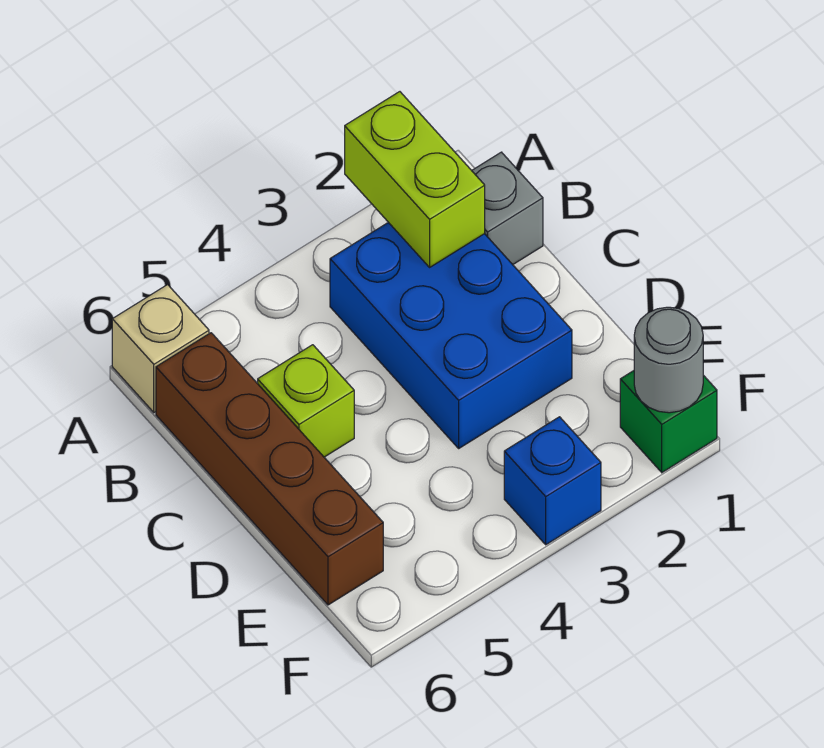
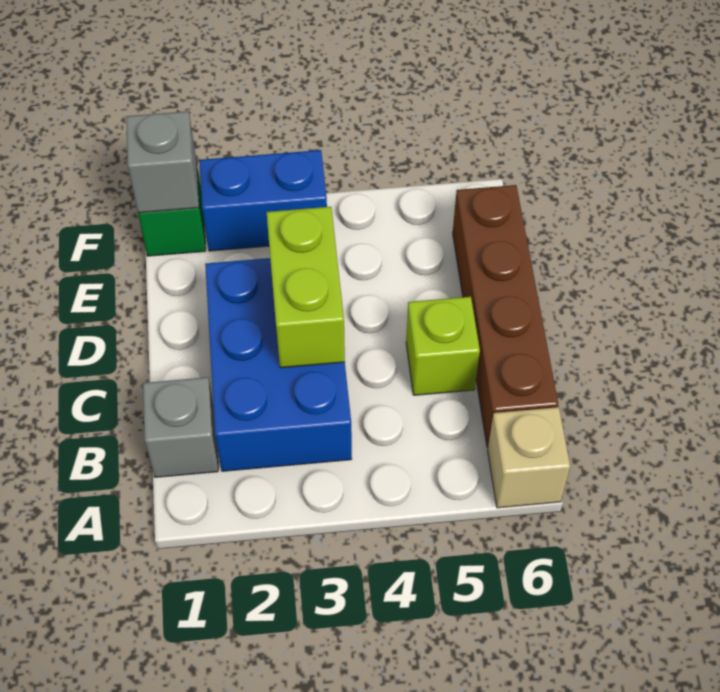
lime 1x2 brick [345,92,485,267] -> lime 1x2 brick moved to [267,207,345,368]
grey 1x1 round brick [634,307,703,413] -> grey 1x1 brick [126,111,199,213]
blue 1x1 brick [504,417,601,545] -> blue 1x2 brick [199,150,327,251]

